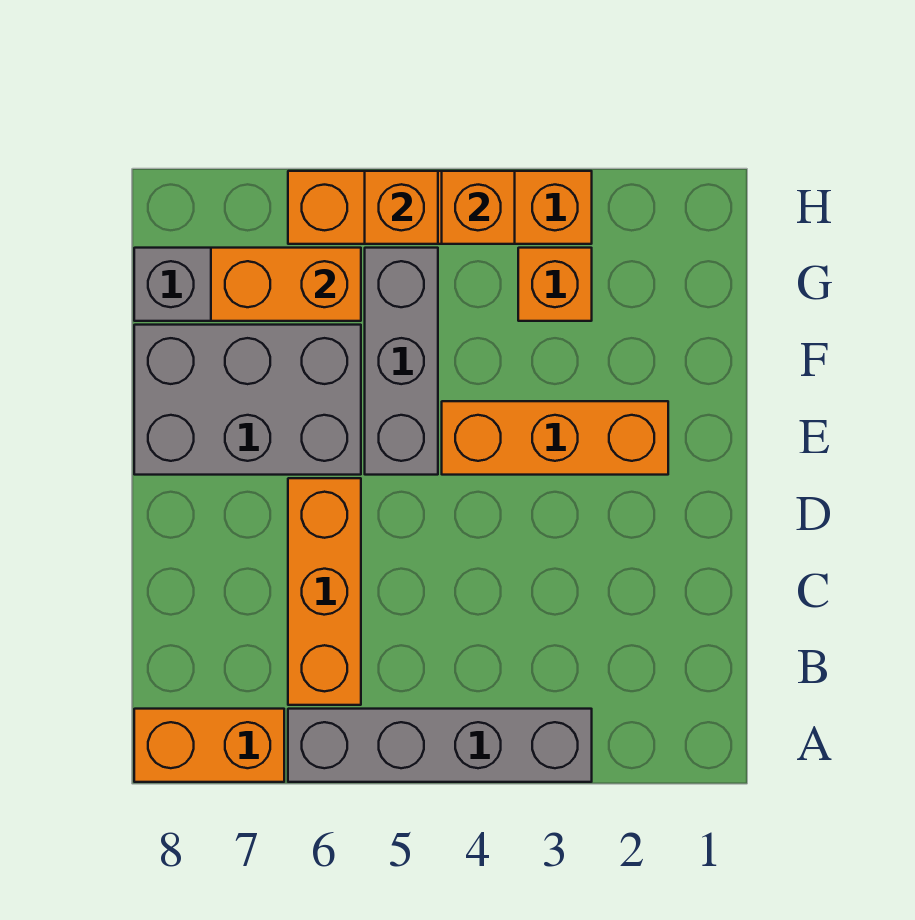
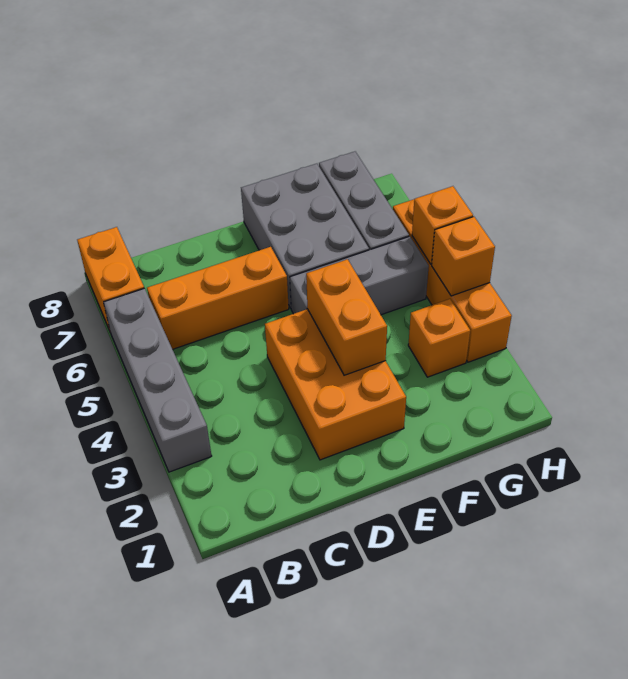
orange 1x3 brick [442,401,668,475] -> orange 2x3 brick [265,309,406,460]
orange 1x2 brick [211,248,361,321] -> orange 1x2 brick moved to [306,259,387,375]

